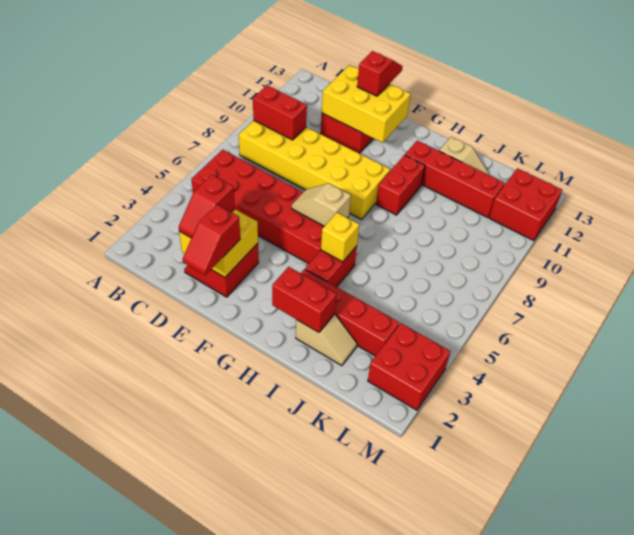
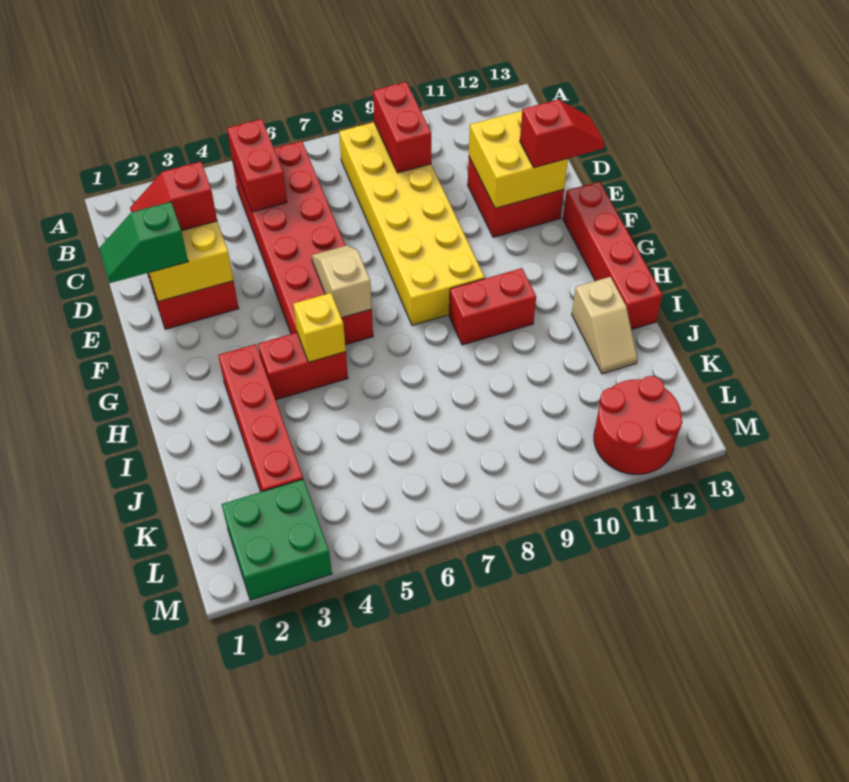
yellow 2x3 brick [322,65,411,143] -> yellow 2x2 brick [469,111,568,208]
red 1x2 slope [183,205,240,275] -> green 1x2 slope [99,202,188,283]
red 1x2 brick [272,267,336,332] -> red 1x2 brick moved to [227,119,287,212]
red 1x4 brick [405,141,504,218] -> red 1x4 brick moved to [563,181,662,330]
tan 1x2 slope [296,314,357,366] -> none
red 2x2 brick [368,323,450,410] -> green 2x2 brick [222,479,332,600]
red 2x2 brick [489,168,562,241] -> red 2x2 round brick [594,376,682,474]

